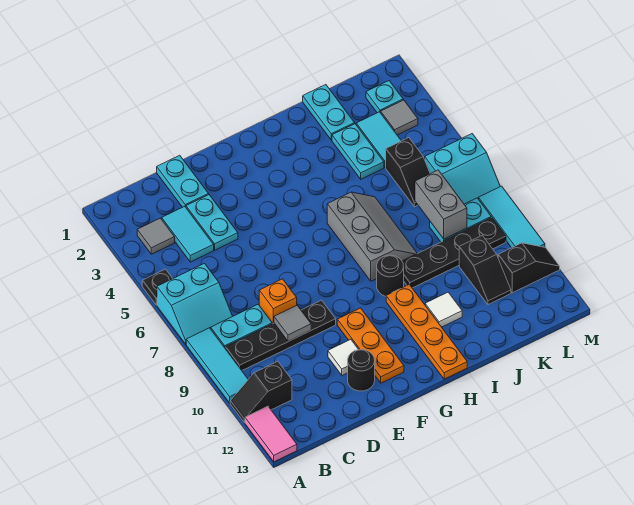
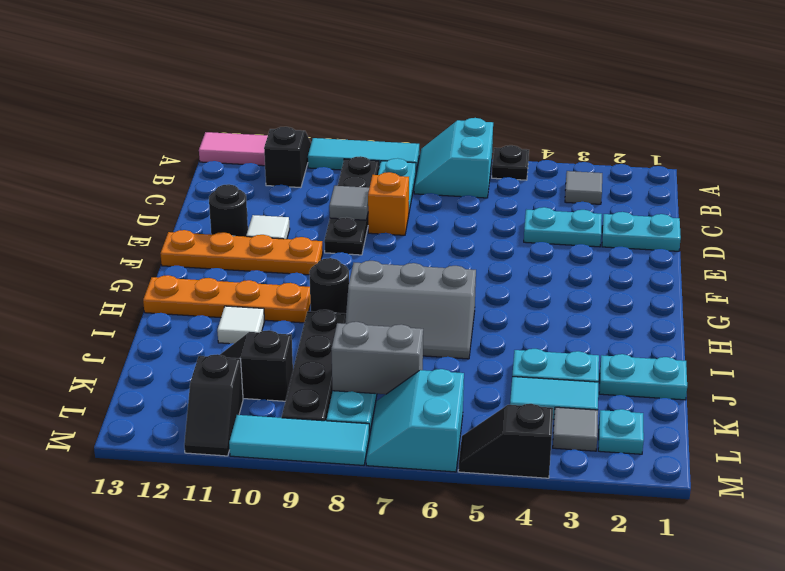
cyan 1x2 tile [162,206,214,262] -> none
orange 1x3 plate [337,308,404,383] -> orange 1x4 plate [160,230,323,275]
black 1x2 slope [386,138,430,207] -> black 1x2 slope moved to [458,404,553,478]

